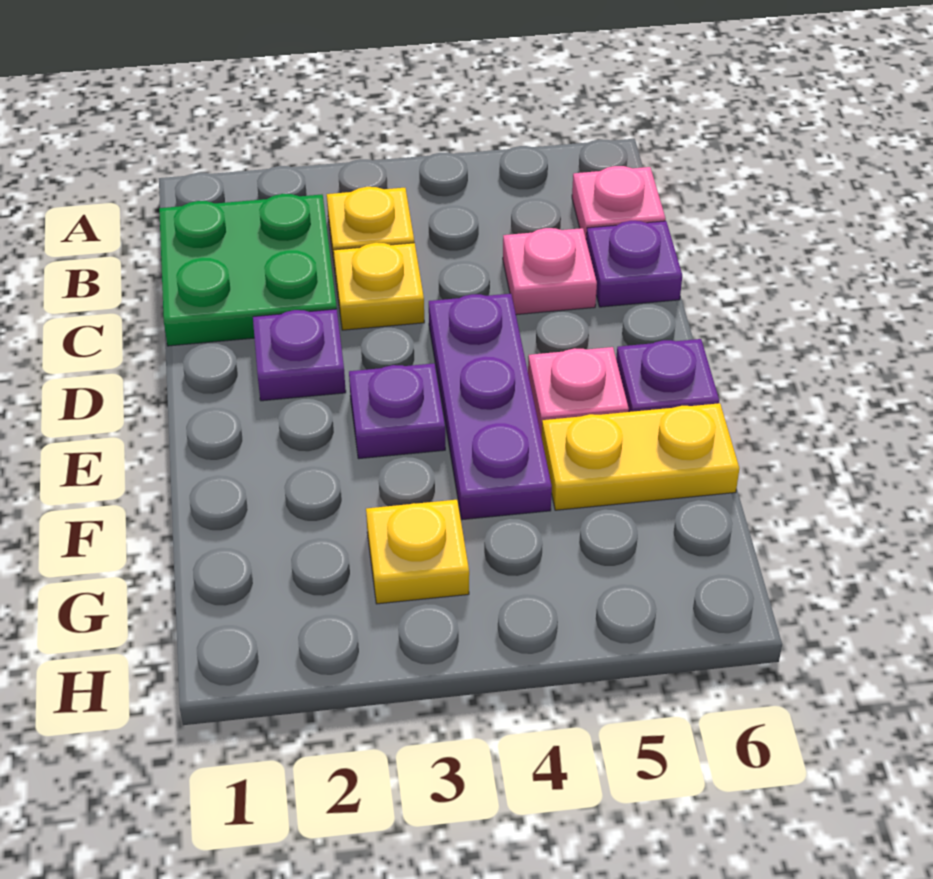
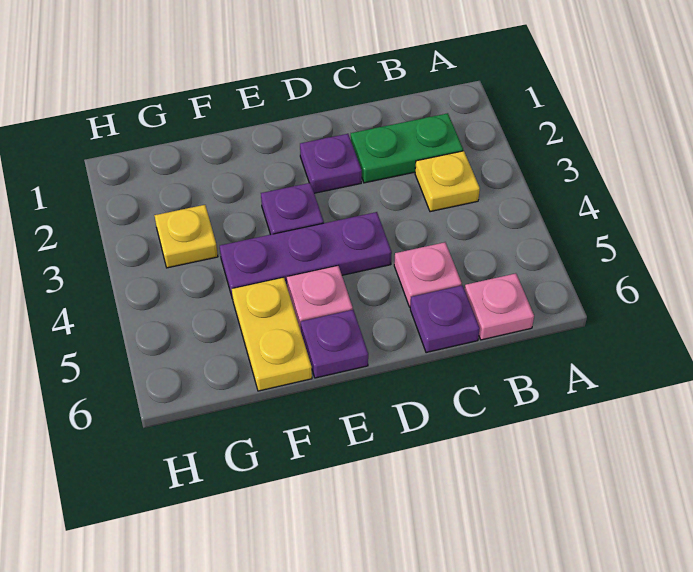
green 2x2 plate [159,194,337,346] -> green 1x2 plate [351,113,463,183]
yellow 1x1 plate [334,243,424,330] -> none

